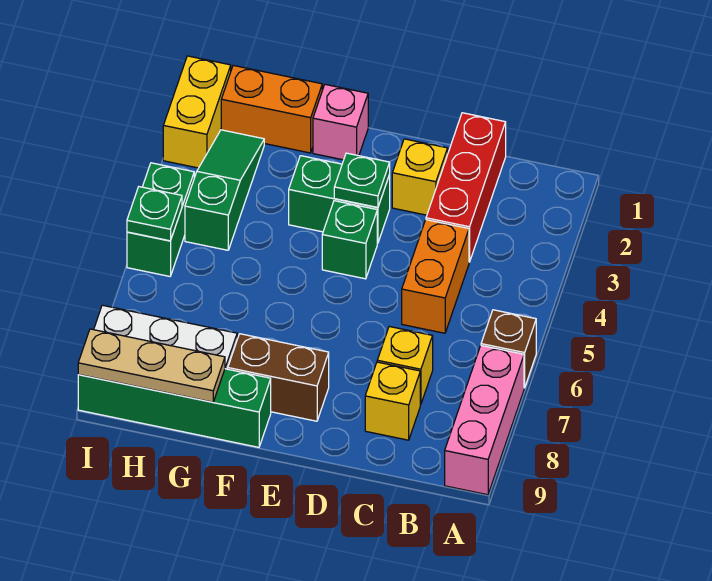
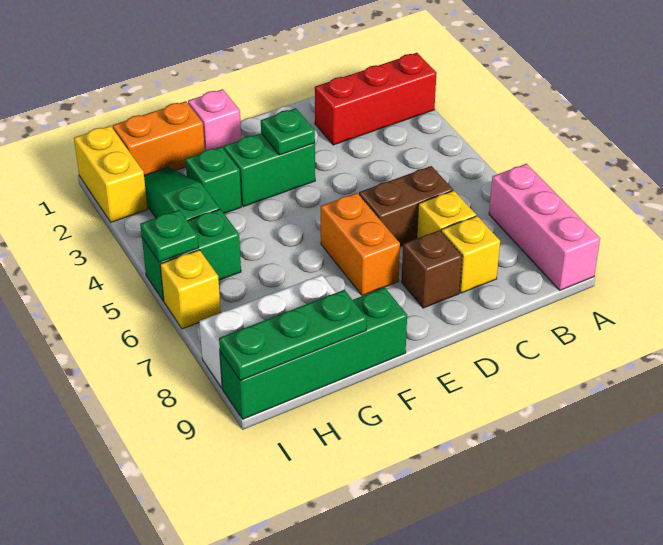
brown 1x1 brick [481,310,536,388] -> brown 1x1 brick moved to [402,230,462,308]
red 1x3 brick [426,113,506,262] -> red 1x3 brick turned to [315,53,437,145]
orange 1x2 brick [402,220,469,333] -> orange 1x2 brick moved to [321,193,400,296]
yellow 1x1 brick [392,139,448,215] -> yellow 1x1 brick moved to [160,250,221,329]
green 1x1 brick [322,201,377,279] -> green 1x1 brick moved to [185,147,241,213]
brown 1x2 brick [228,334,329,421] -> brown 1x2 brick moved to [359,166,453,246]
tan 1x3 plate [78,329,225,402] -> green 1x3 plate [219,290,367,380]
green 1x2 brick [127,163,194,276] -> green 1x2 brick turned to [142,209,241,301]

